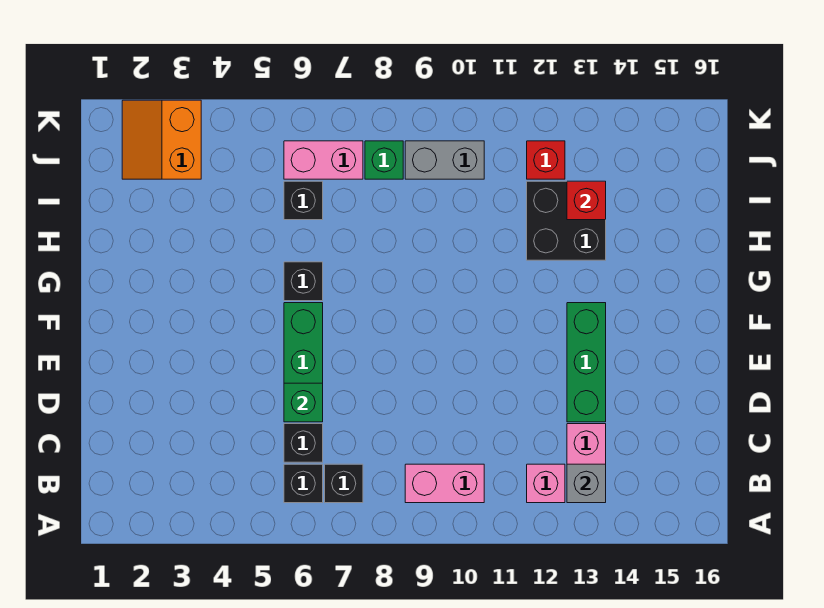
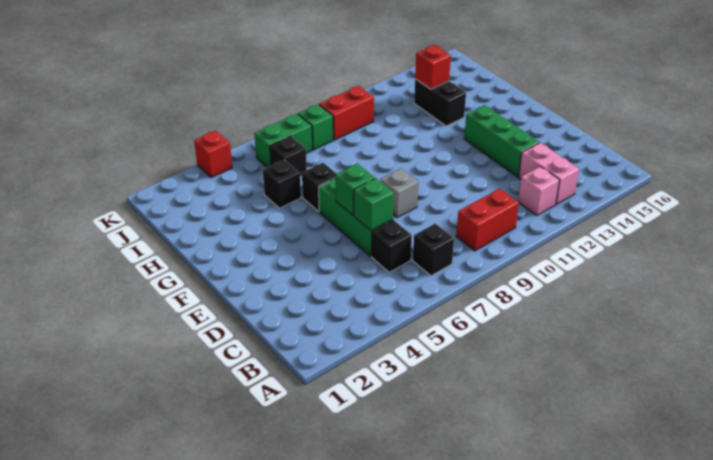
black 1x1 brick [284,464,323,503] -> black 1x1 brick moved to [263,160,301,208]
pink 1x2 brick [405,464,484,503] -> red 1x2 brick [456,189,519,251]
grey 1x1 brick [567,464,606,503] -> grey 1x1 brick moved to [381,168,419,218]
none -> green 1x1 brick [335,164,375,215]
black 2x2 brick [527,181,606,260] -> black 1x2 brick [414,79,466,126]
orange 2x2 slope [122,100,201,179] -> none
pink 1x2 brick [284,141,363,179] -> green 1x2 brick [254,114,313,167]
grey 1x2 brick [405,141,484,179] -> red 1x2 brick [319,86,374,140]
red 1x1 brick [527,141,565,179] -> red 1x1 brick moved to [194,131,232,178]

